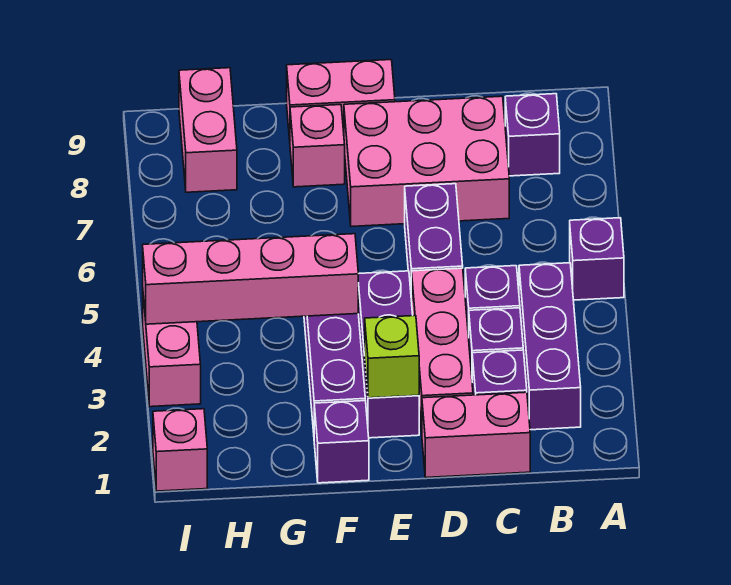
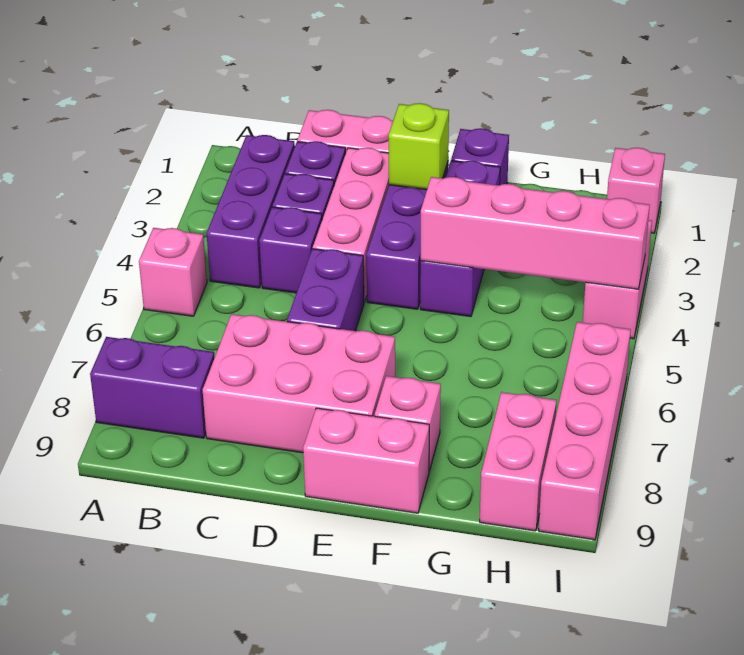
purple 1x1 brick [570,218,624,300] -> pink 1x1 brick [139,228,207,316]
purple 1x1 brick [505,94,560,176] -> purple 1x2 brick [90,337,215,438]
none -> pink 1x4 brick [539,322,631,540]

